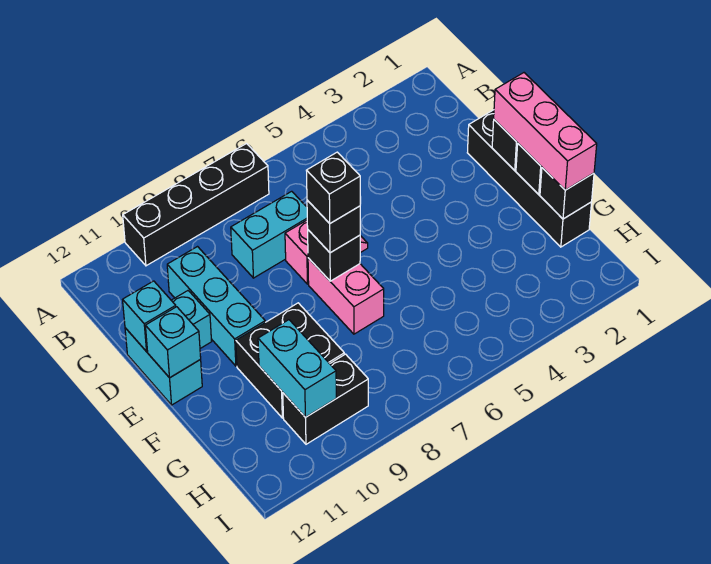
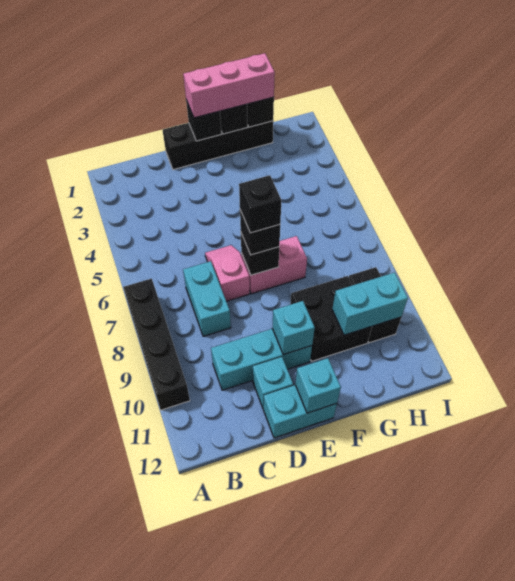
cyan 1x1 brick [123,281,176,352] -> cyan 1x1 brick moved to [272,301,315,355]

